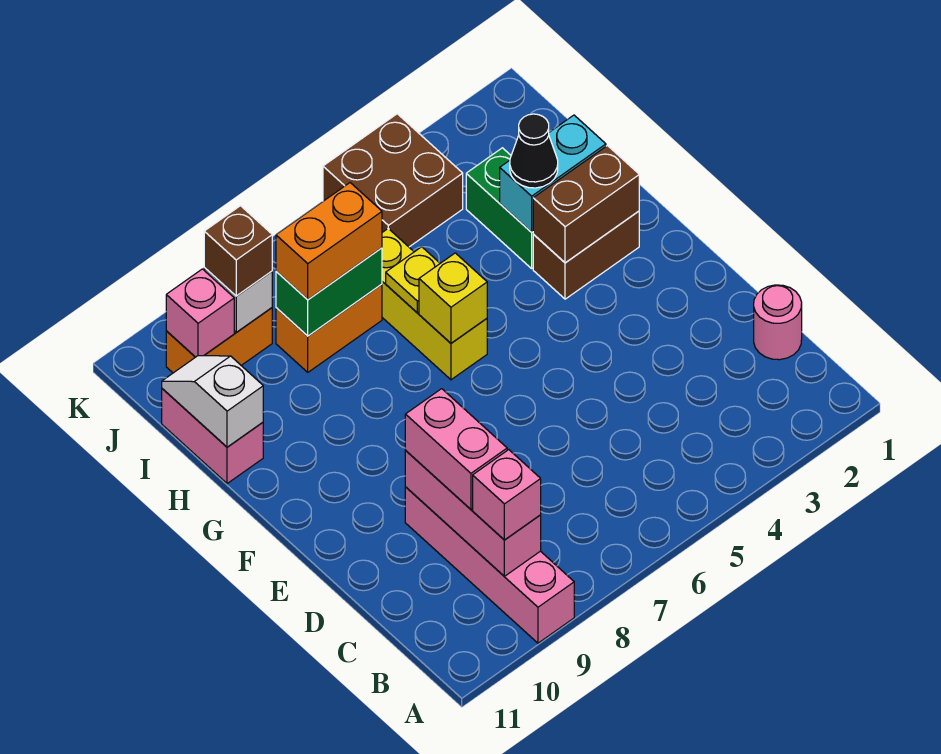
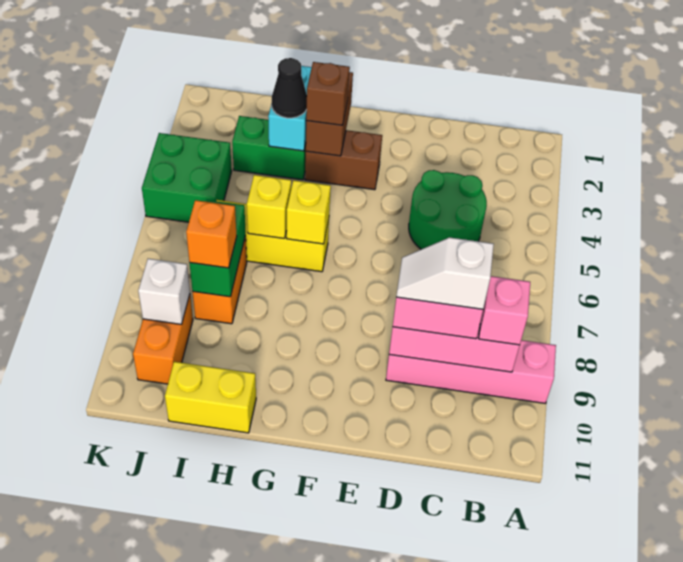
pink 1x1 round brick [754,285,802,360] -> none
none -> green 2x2 round brick [409,170,487,249]
brown 1x2 brick [533,211,639,299] -> brown 1x2 brick turned to [305,130,382,190]
yellow 1x1 plate [386,247,440,313] -> yellow 1x1 brick [247,175,291,239]
pink 1x2 brick [162,389,263,484] -> yellow 1x2 brick [165,362,256,433]
white 1x2 slope [162,355,263,447] -> white 1x2 slope moved to [396,237,494,309]
orange 1x2 brick [276,183,382,300] -> orange 1x1 brick [186,200,237,268]
brown 2x2 brick [323,114,463,247] -> green 2x2 brick [142,133,232,222]
brown 1x1 brick [204,206,272,296] -> brown 1x1 brick moved to [306,62,350,125]
pink 1x1 brick [166,269,234,357] -> none

